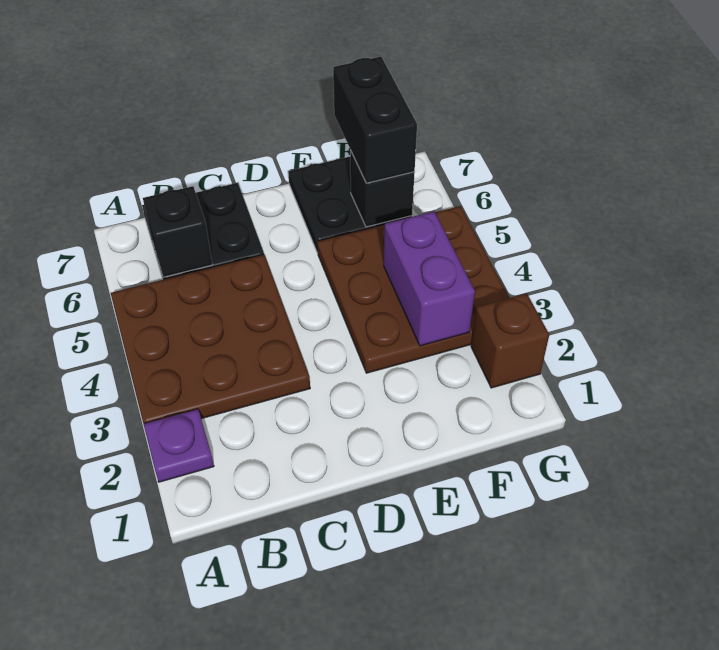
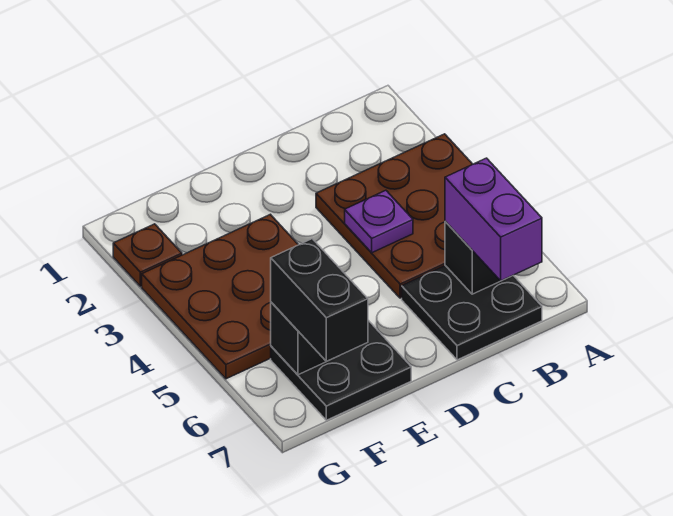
purple 1x1 plate [143,409,214,482] -> purple 1x1 plate moved to [345,190,413,253]
purple 1x2 brick [384,212,475,346] -> purple 1x2 brick moved to [445,158,542,281]
brown 1x1 brick [471,293,549,388] -> brown 1x1 plate [113,224,182,286]

